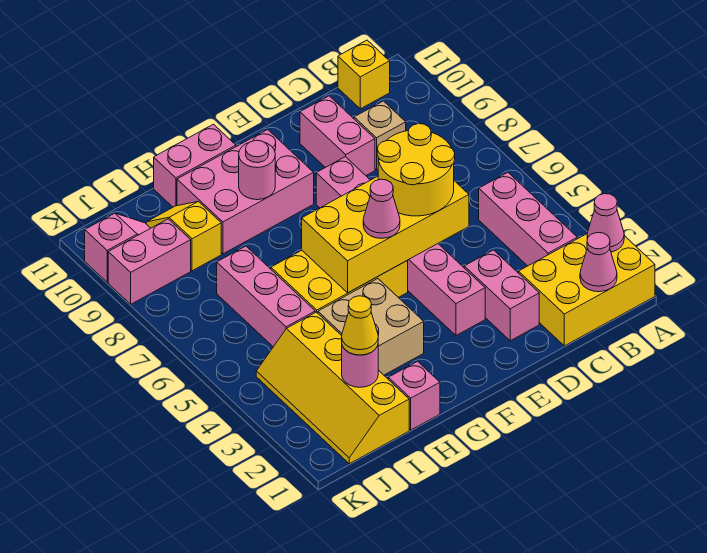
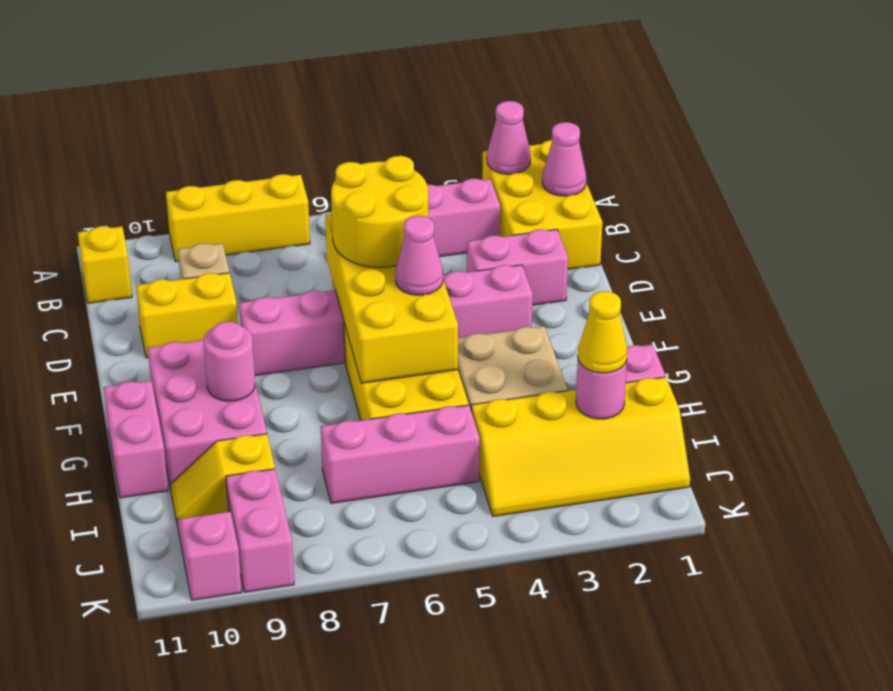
none -> yellow 1x3 brick [166,174,310,262]
pink 1x2 brick [300,96,375,175] -> yellow 1x2 brick [136,273,238,358]

